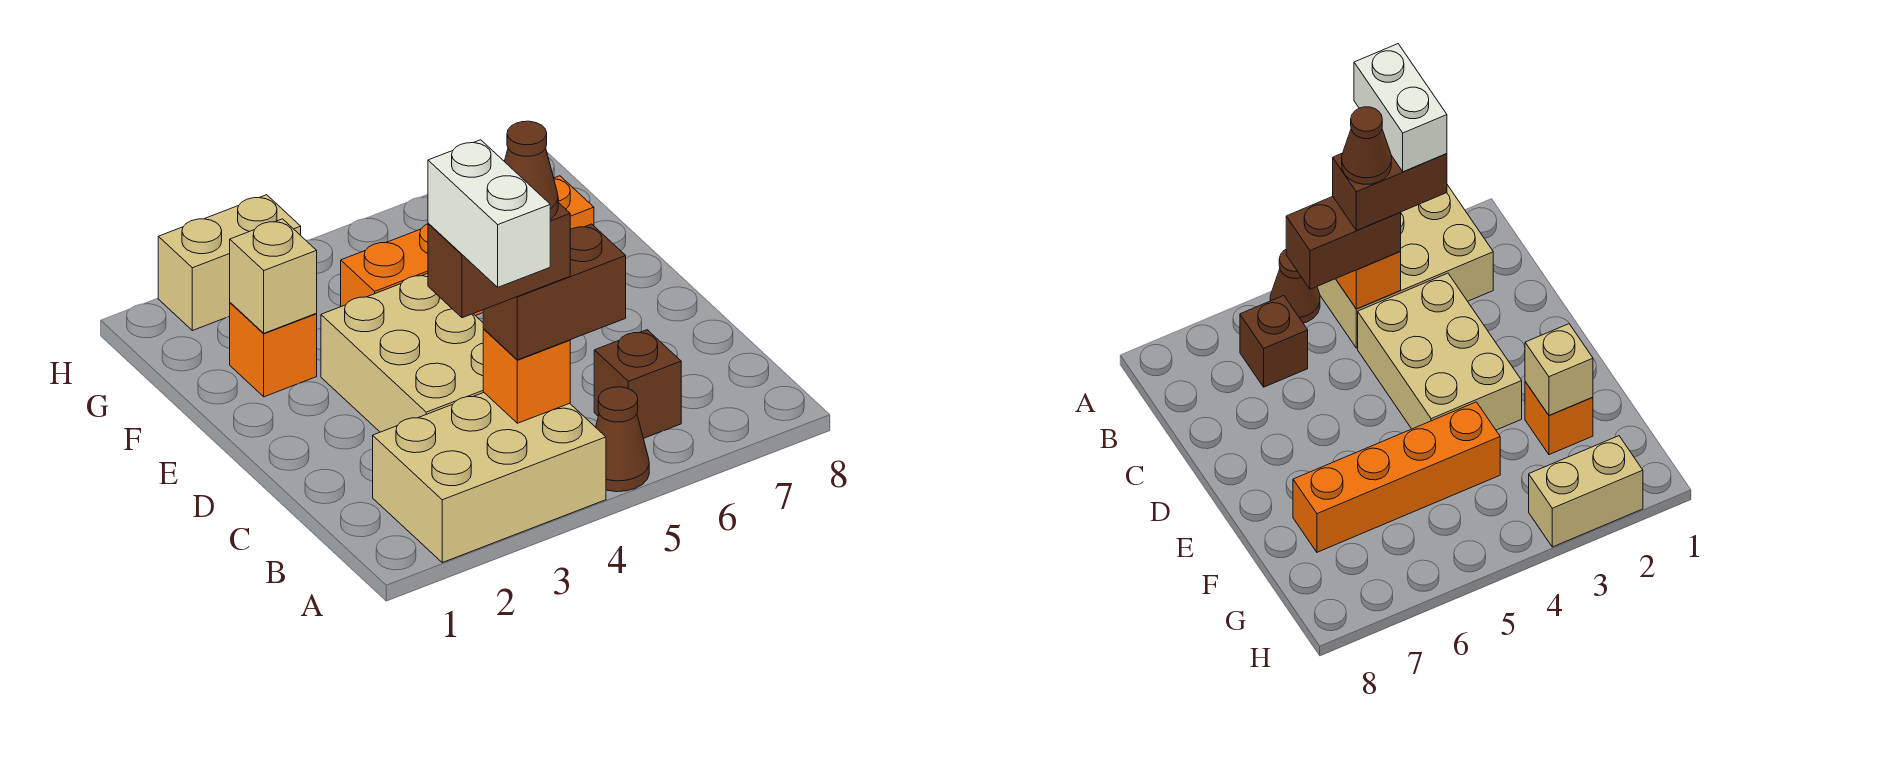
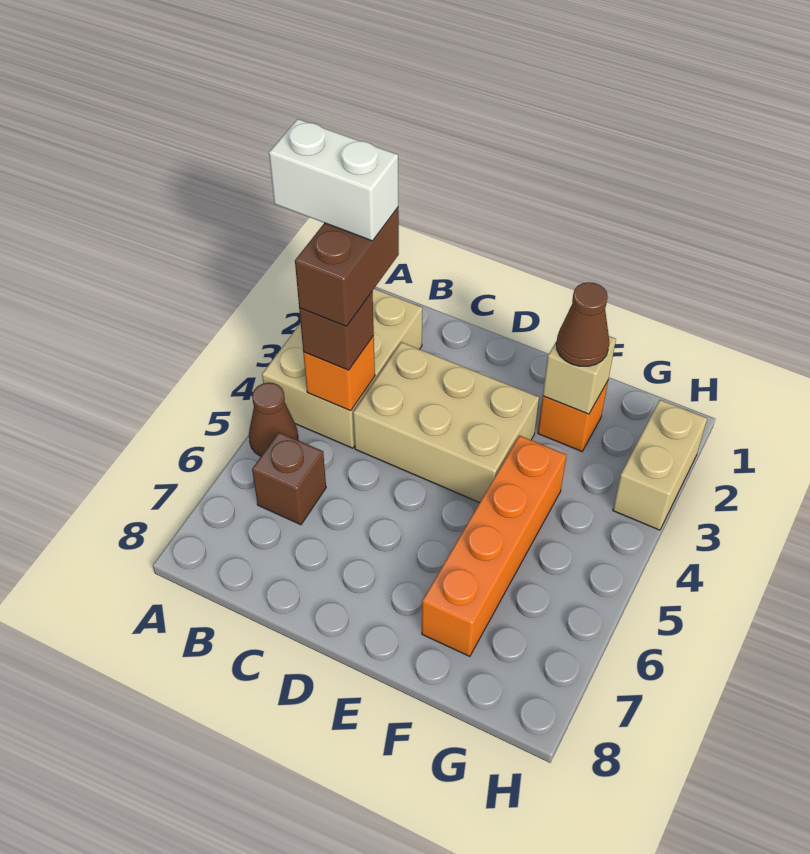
brown 1x2 brick [483,224,626,360] -> brown 1x1 brick [299,292,374,370]
brown 1x1 cone [504,121,558,219] -> brown 1x1 cone moved to [556,282,609,366]

